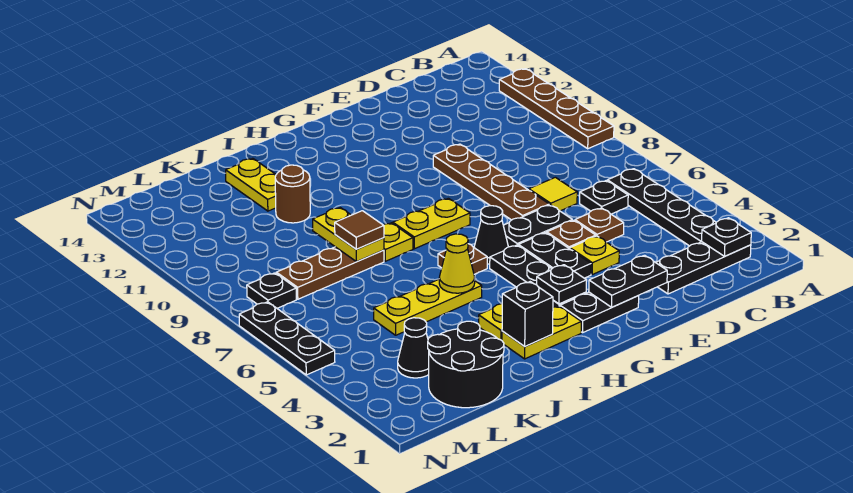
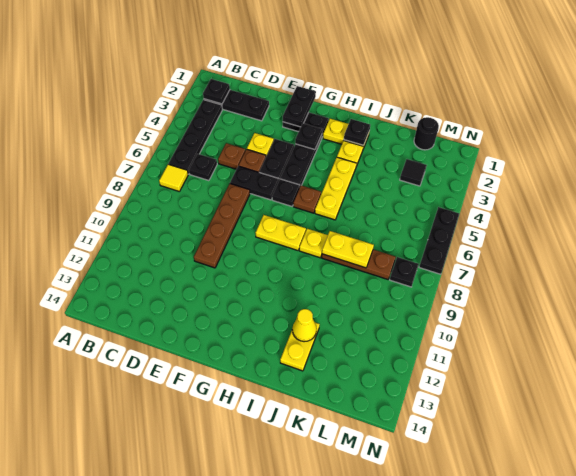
brown 1x4 plate [499,69,614,149] -> none
yellow 1x1 tile [529,177,577,211] -> yellow 1x1 tile moved to [159,164,188,192]
black 1x2 plate [589,255,667,307] -> black 1x2 plate turned to [283,86,316,127]
black 1x1 cone [474,206,508,264] -> black 1x1 plate [272,179,300,206]
black 1x1 brick [502,282,553,346] -> black 1x1 plate [344,119,370,145]
yellow 1x3 plate [374,279,482,335] -> yellow 1x3 plate turned to [315,157,357,220]
yellow 1x1 cone [439,234,475,293] -> yellow 1x1 cone moved to [292,309,317,342]
yellow 1x2 plate [313,208,384,262] -> yellow 1x2 plate turned to [322,231,374,268]
brown 1x1 tile [335,211,384,249] -> none
brown 1x1 round brick [275,165,310,223] -> none
black 2x2 round brick [428,321,504,408] -> black 1x1 round brick [414,117,439,150]
black 1x1 cone [398,318,429,378] -> black 1x1 tile [400,159,427,186]

